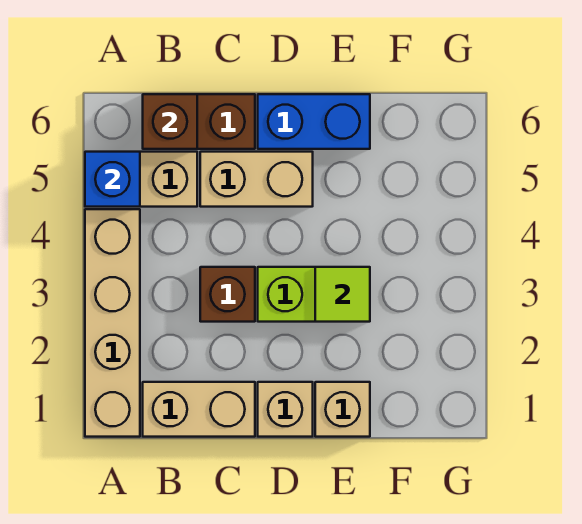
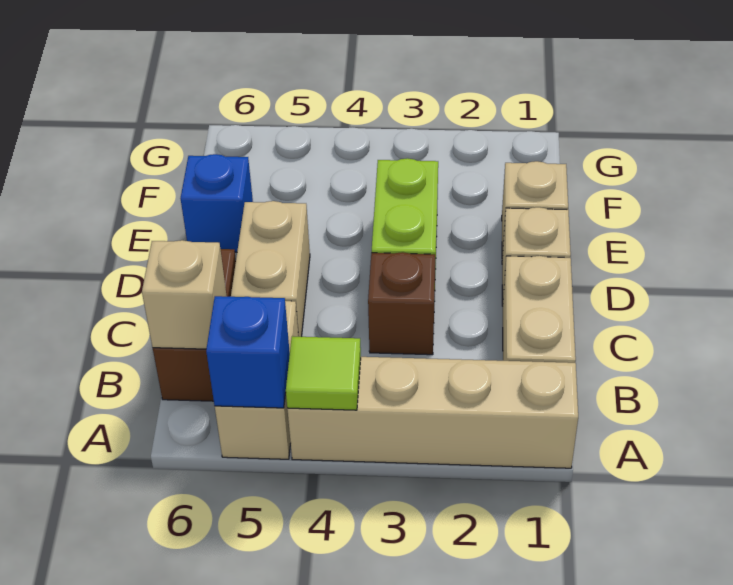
brown 1x1 brick [143,94,197,149] -> tan 1x1 brick [142,240,227,349]
blue 1x2 brick [258,94,370,149] -> blue 1x1 brick [181,154,253,252]
lime 1x1 tile [315,267,370,322] -> lime 1x1 tile moved to [286,336,361,410]

